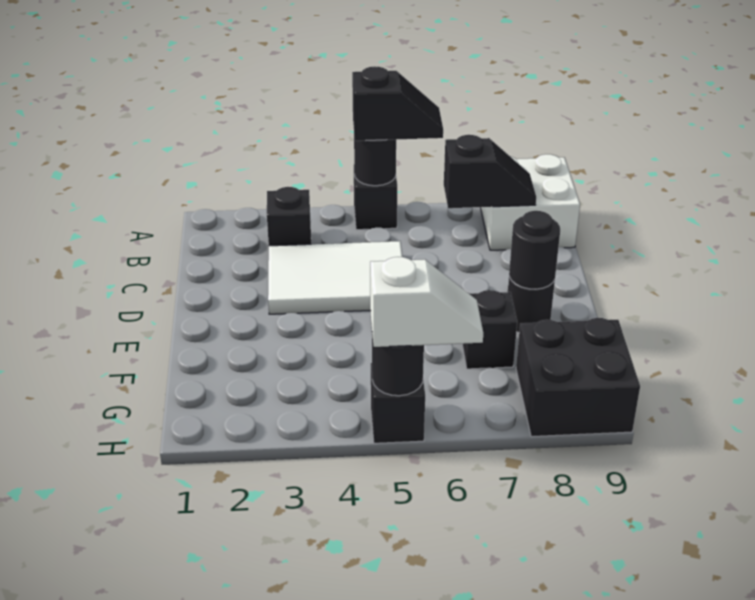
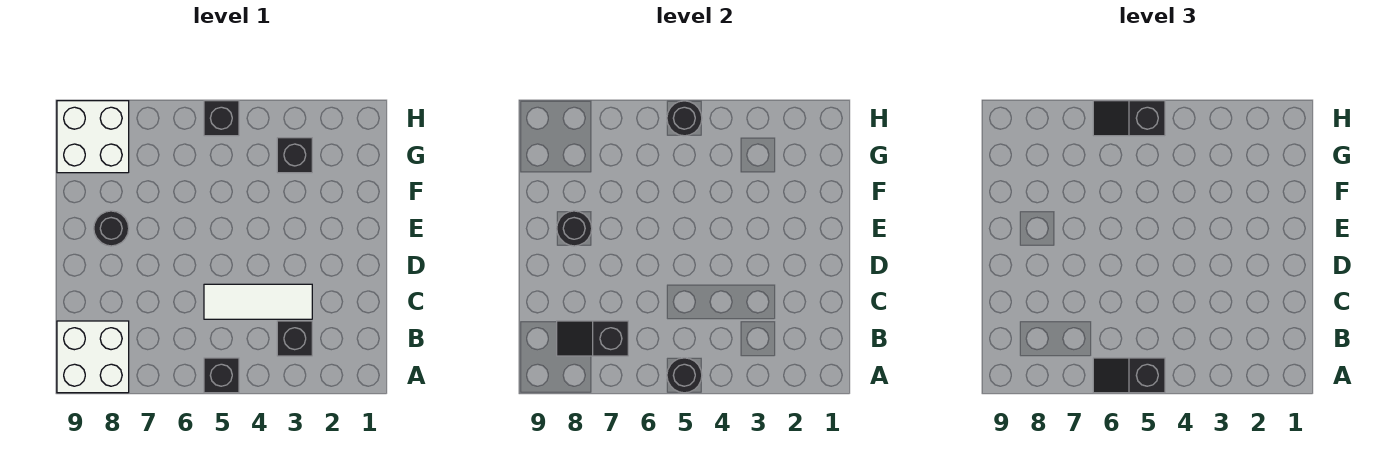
white 2x3 tile [268,241,402,314] -> white 1x3 tile [204,284,312,319]
black 1x1 brick [462,290,517,369] -> black 1x1 brick moved to [277,138,312,173]
black 2x2 brick [516,318,640,437] -> white 2x2 brick [57,101,129,173]
white 1x2 slope [370,257,483,347] -> black 1x2 slope [1093,101,1165,136]

